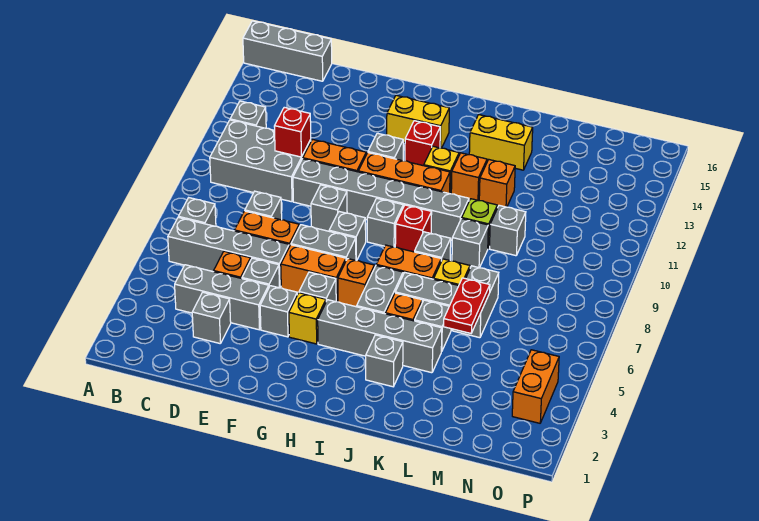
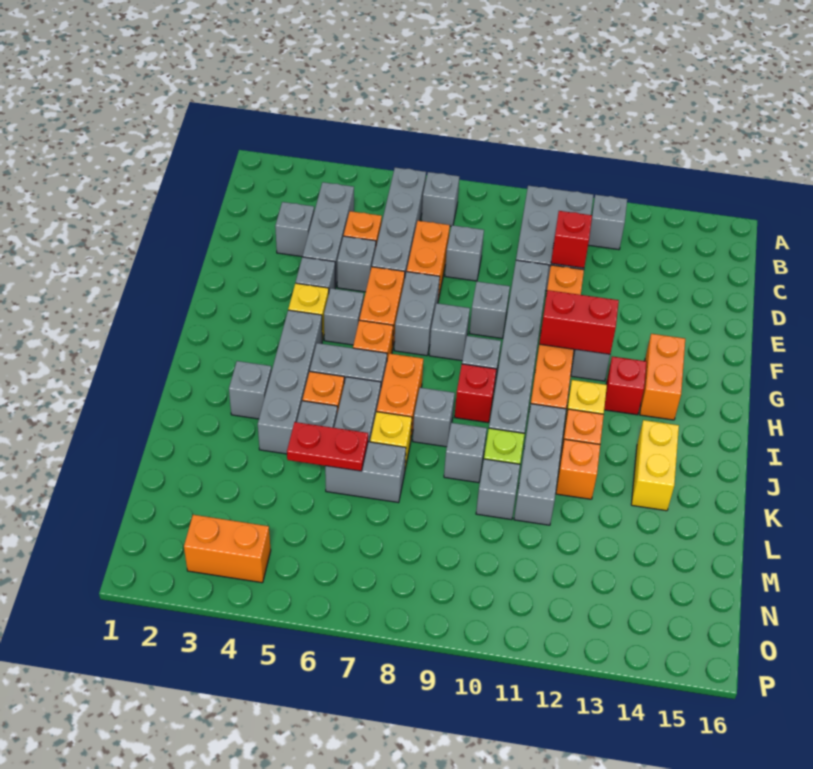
grey 1x3 brick [243,21,332,81] -> grey 1x3 brick moved to [514,404,566,525]
none -> red 1x2 brick [539,290,619,354]
yellow 1x2 brick [387,95,449,148] -> orange 1x2 brick [640,334,685,420]

